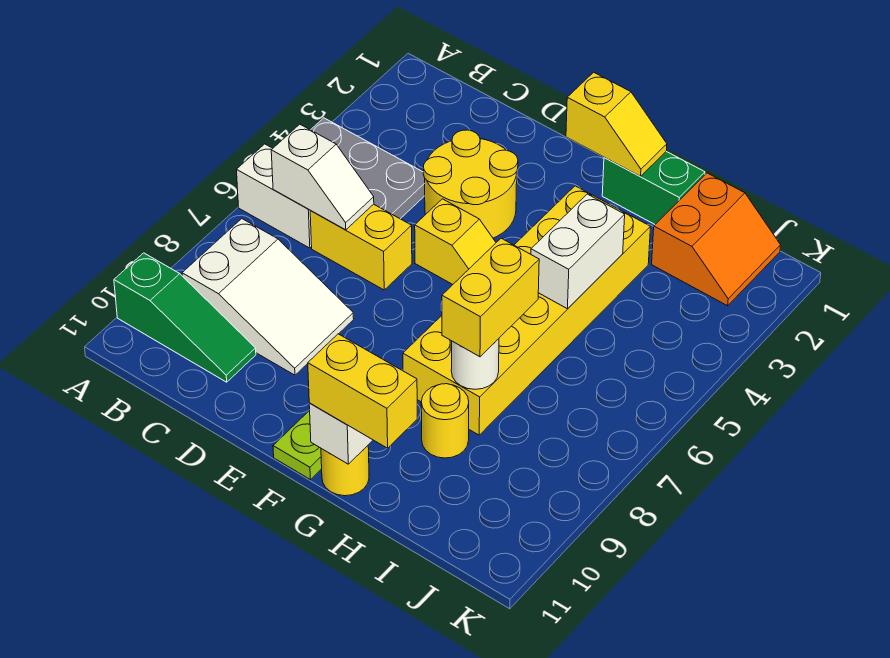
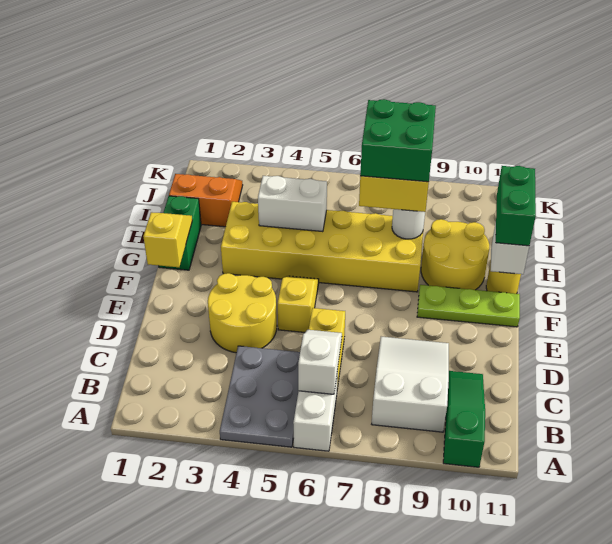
yellow 1x2 brick [308,334,417,448] -> green 1x2 brick [496,166,536,246]
none -> green 2x2 brick [360,99,436,182]
yellow 1x1 round brick [421,384,469,458] -> yellow 2x2 round brick [421,219,490,290]

